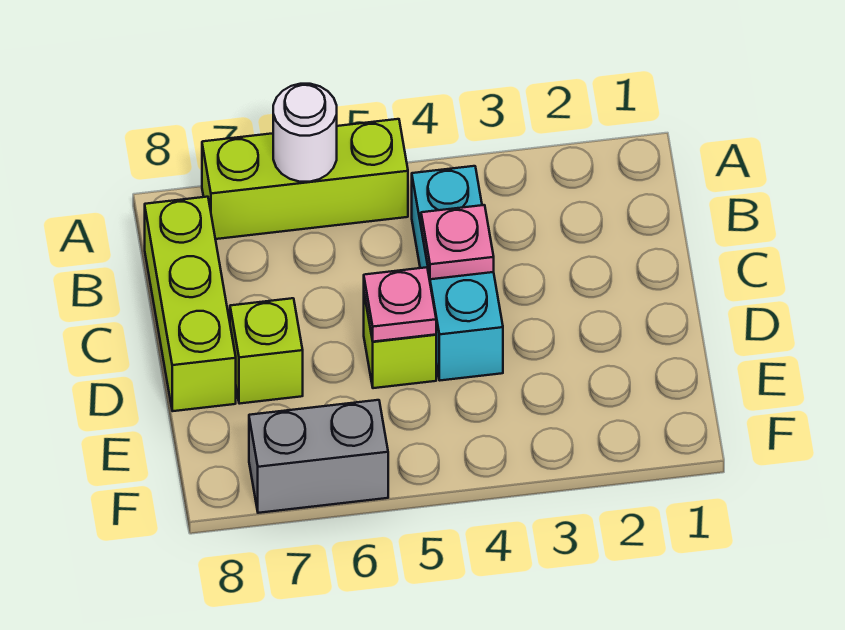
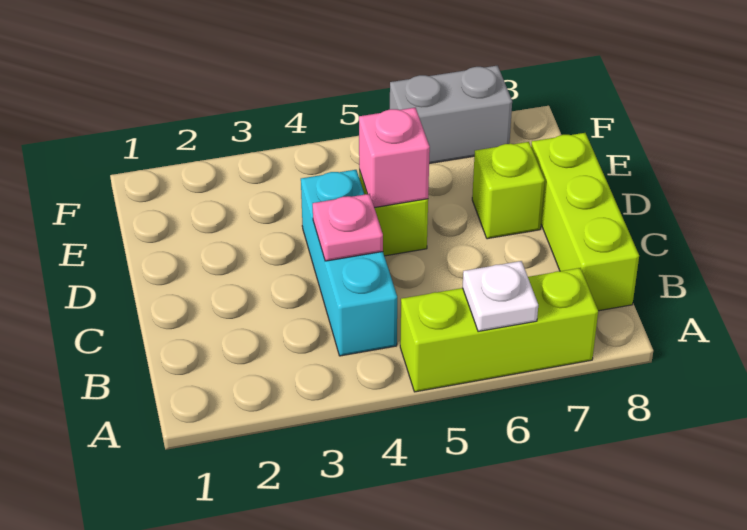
white 1x1 round brick [273,84,337,182] -> white 1x1 plate [463,261,538,332]
pink 1x1 plate [364,267,436,342] -> pink 1x1 brick [359,108,430,208]

